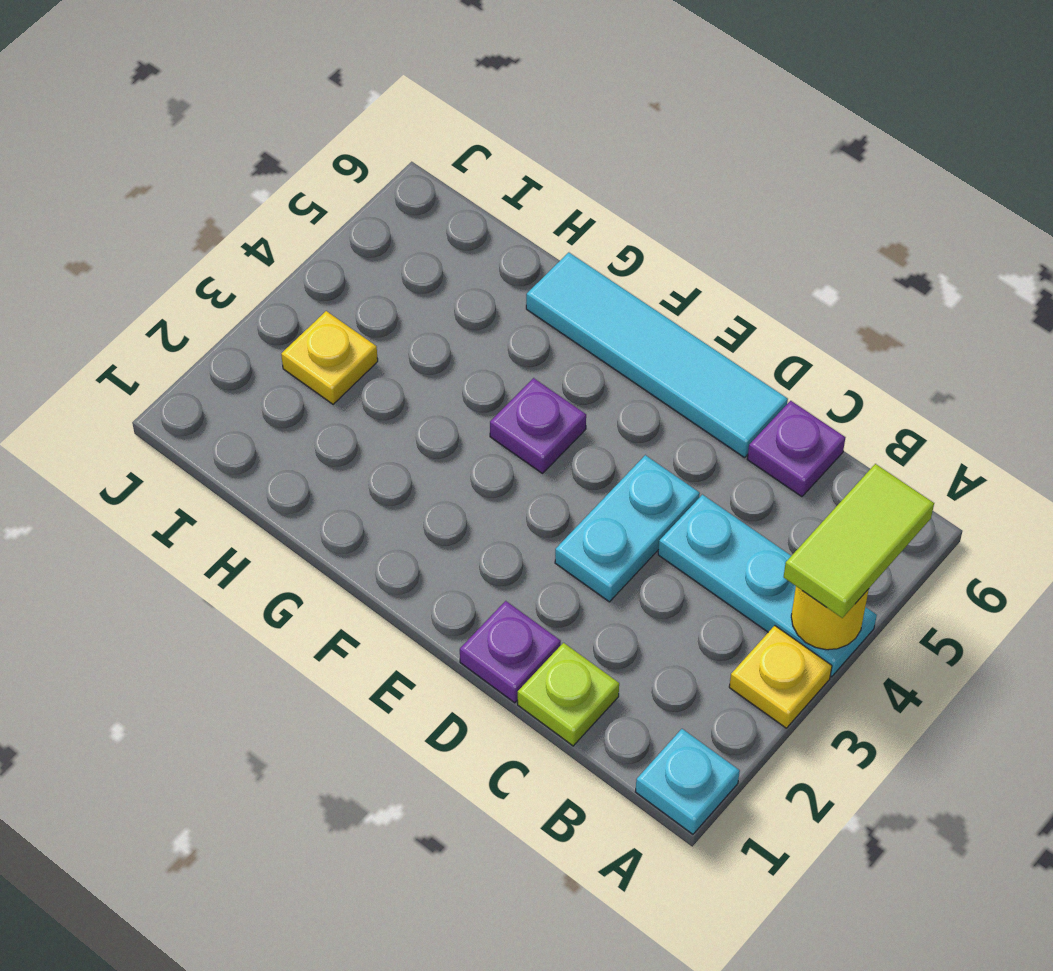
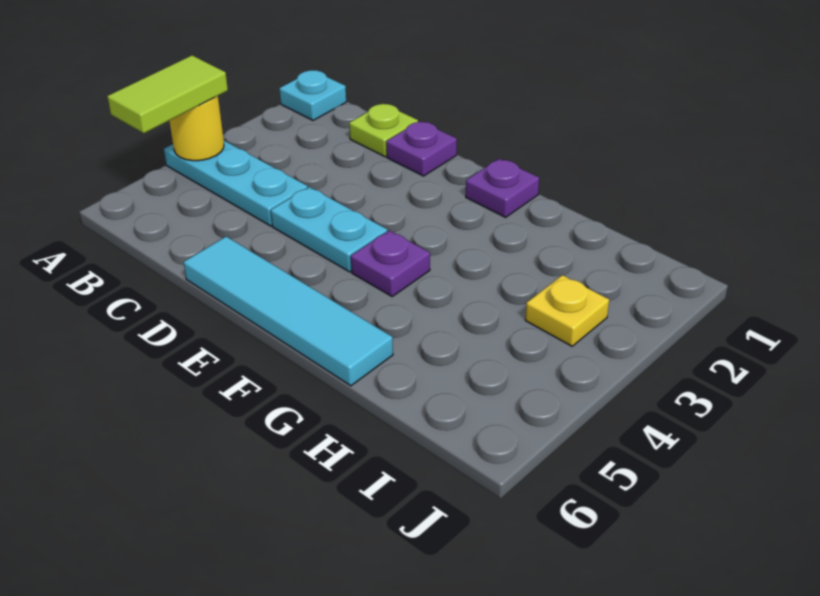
yellow 1x1 plate [729,626,832,728] -> none
purple 1x1 plate [747,401,845,497] -> purple 1x1 plate moved to [466,159,539,217]
cyan 1x2 plate [555,455,700,602] -> cyan 1x2 plate turned to [271,187,387,272]

